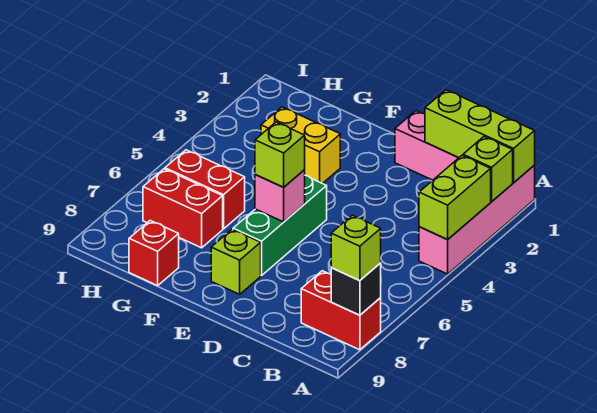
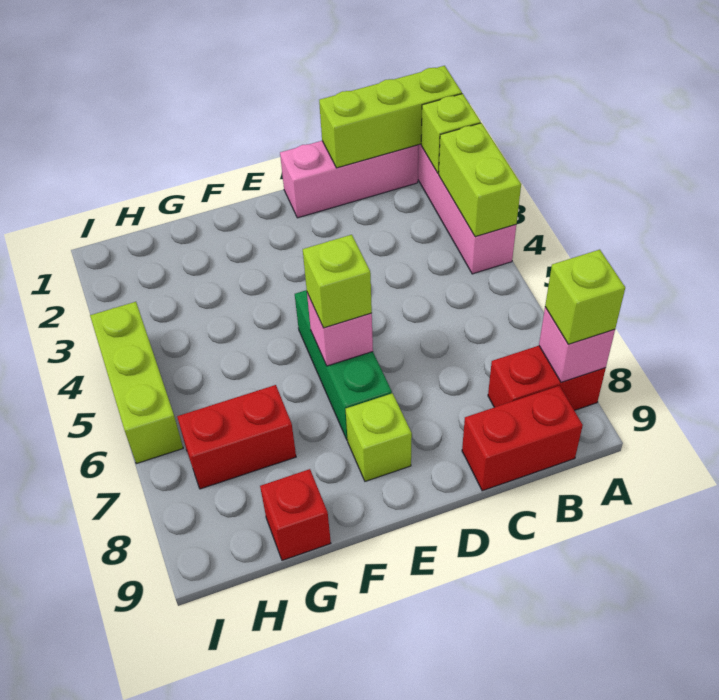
black 1x1 brick [331,263,381,315] -> pink 1x1 brick [539,307,615,382]
yellow 1x2 brick [261,107,340,184] -> none
red 1x2 brick [165,150,245,229] -> red 1x2 brick moved to [462,386,583,491]
none -> lime 1x3 brick [90,302,183,464]

